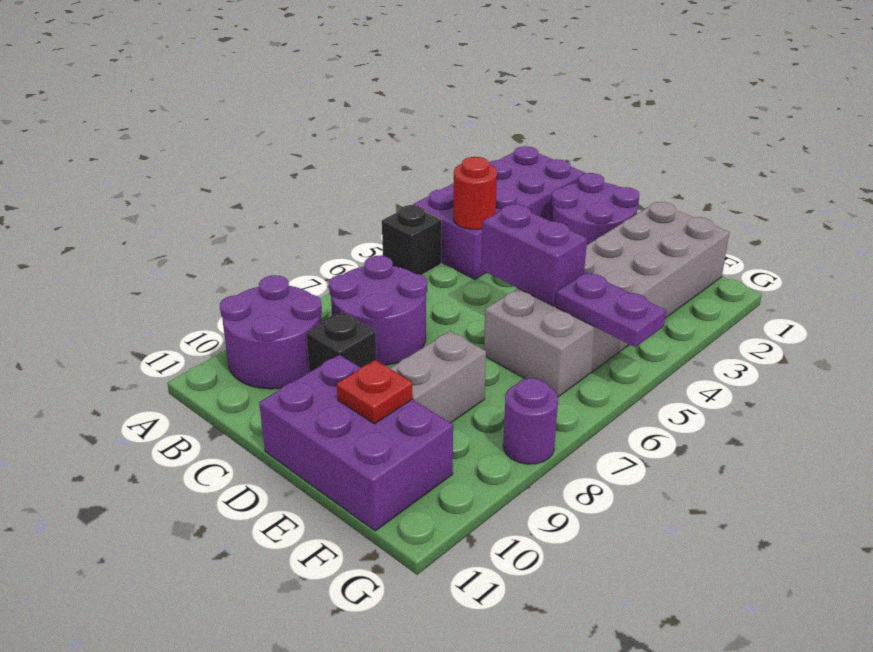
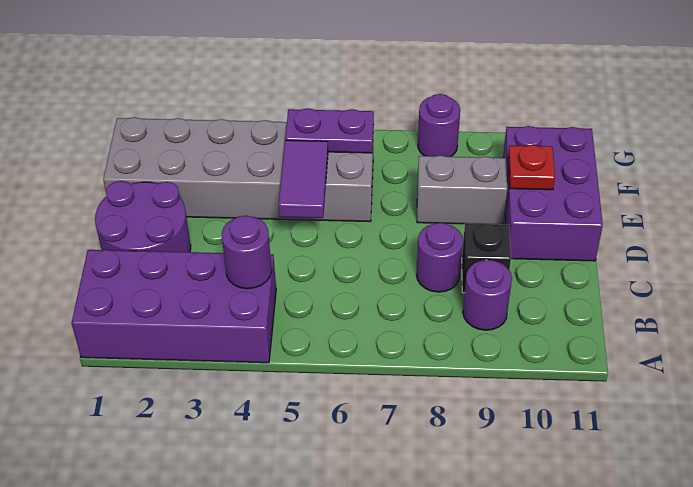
black 1x1 brick [382,205,441,275] -> none
purple 2x2 round brick [220,275,322,389] -> purple 1x1 round brick [463,260,512,330]
red 1x1 round brick [453,157,497,229] -> purple 1x1 round brick [222,215,272,289]
purple 2x2 round brick [329,256,427,365] -> purple 1x1 round brick [416,223,463,292]
purple 1x2 brick [481,204,587,306] -> purple 1x2 tile [279,140,328,218]
purple 1x2 plate [556,272,666,347] -> purple 1x2 plate turned to [285,108,374,153]

